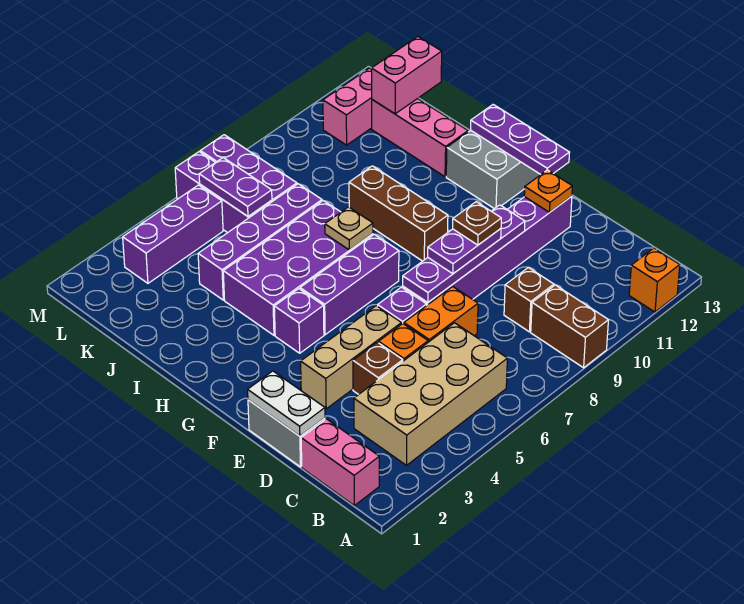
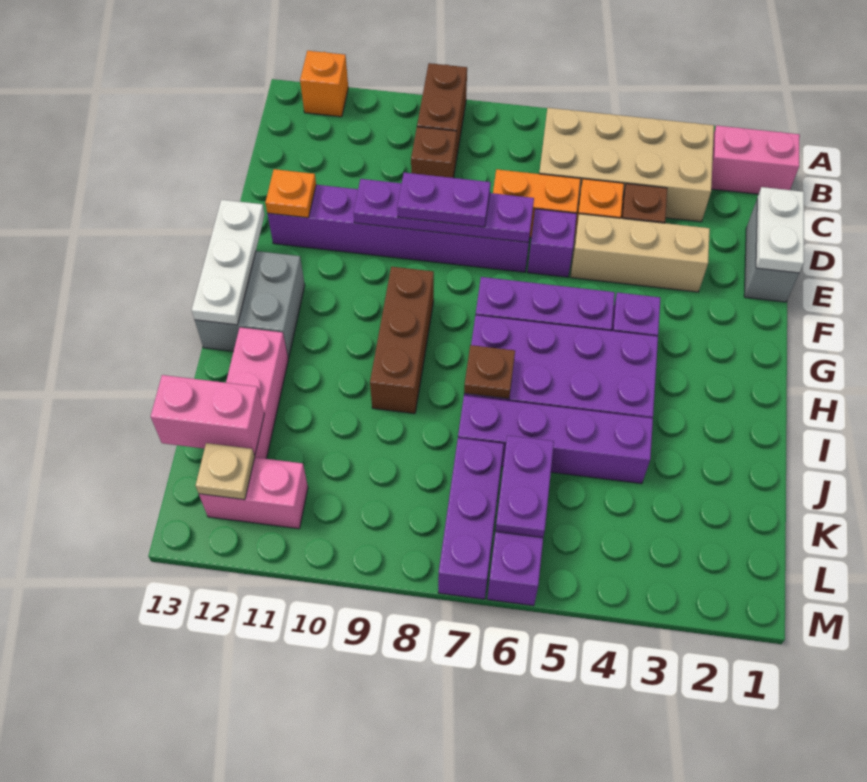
pink 1x2 brick [301,419,379,506] -> pink 1x2 brick turned to [711,126,800,194]
brown 1x1 plate [453,202,501,245] -> brown 1x1 plate moved to [464,345,515,399]
purple 1x3 plate [471,105,570,174] -> white 1x3 plate [192,200,265,325]
tan 1x1 plate [325,207,373,250] -> tan 1x1 plate moved to [196,443,255,500]
purple 1x3 brick [123,185,223,283] -> none

